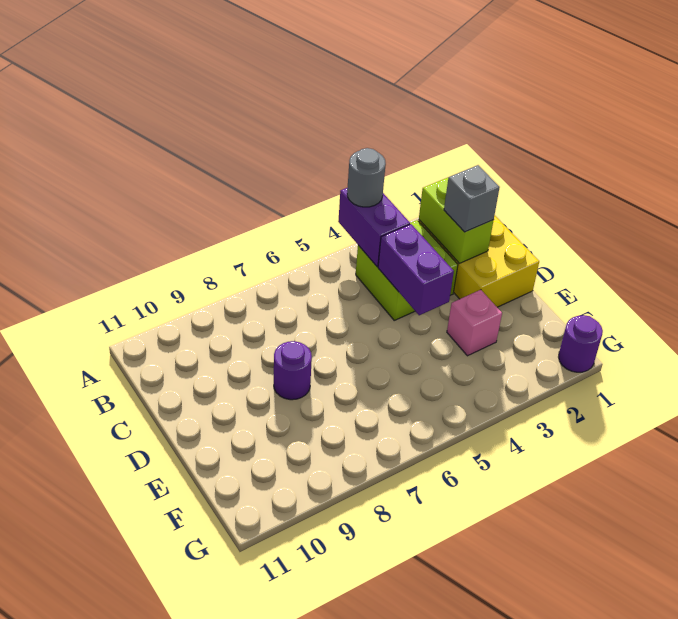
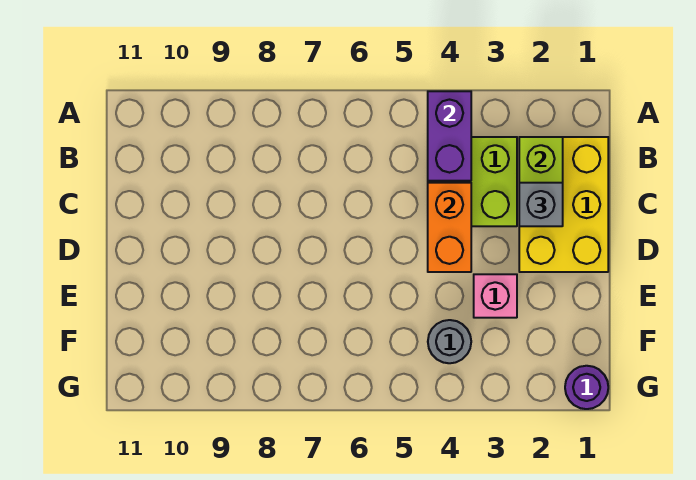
grey 1x1 round brick [347,148,386,207] -> grey 1x1 round brick moved to [428,320,471,363]
purple 1x2 brick [378,224,454,315] -> orange 1x2 brick [428,183,471,272]
purple 1x1 round brick [274,341,312,400] -> none

